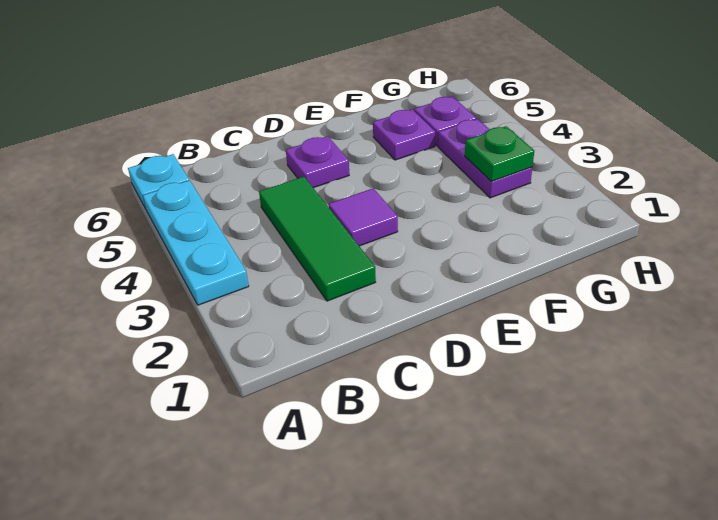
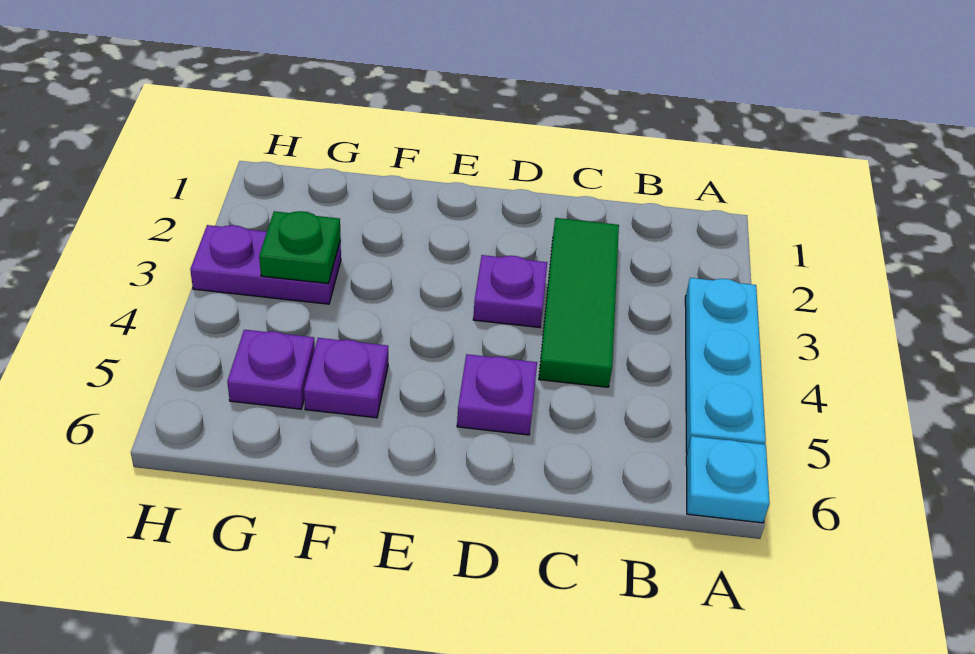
purple 1x1 tile [329,188,398,246] -> purple 1x1 plate [473,255,547,328]
purple 1x2 plate [438,119,532,198] -> purple 1x2 plate turned to [190,225,341,304]

